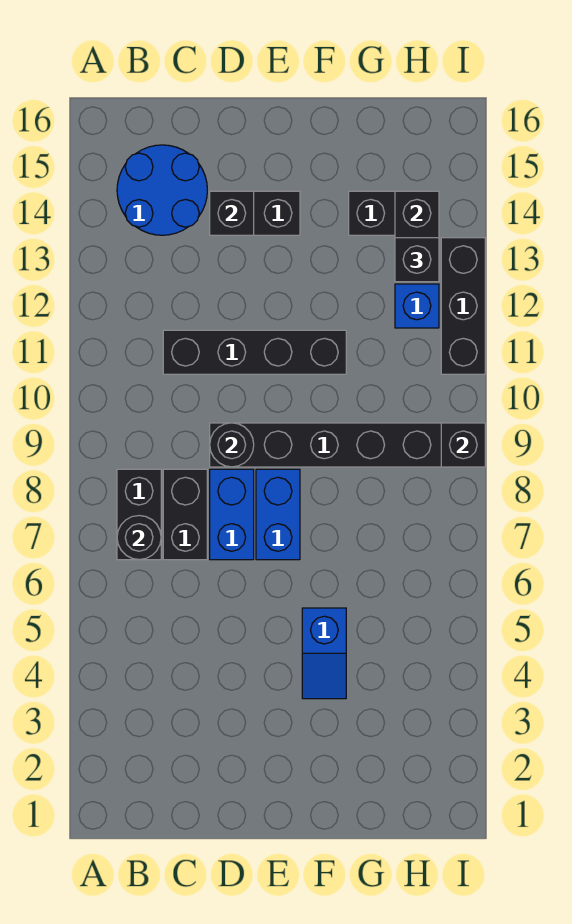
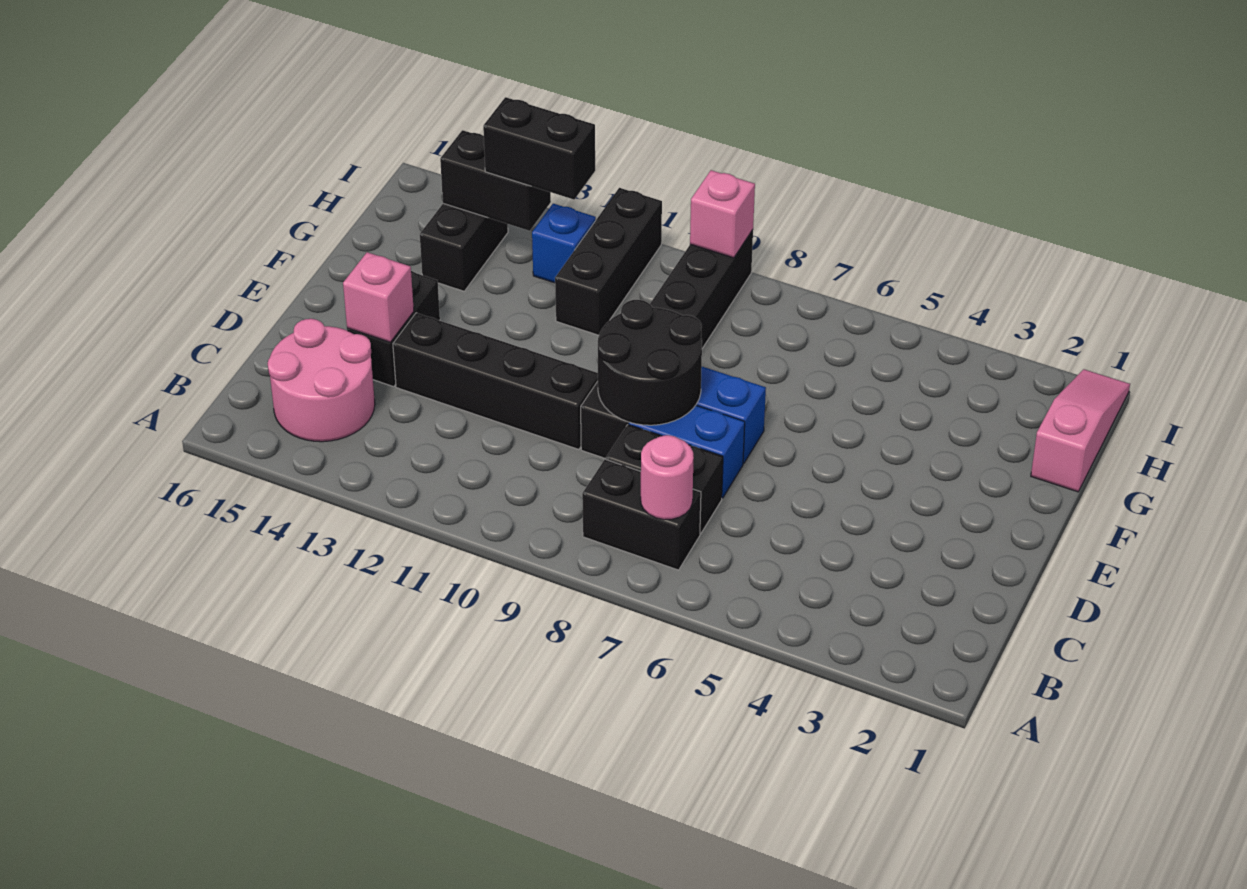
black 1x1 round brick [117,516,161,560] -> pink 1x1 round brick [641,435,694,520]
blue 2x2 round brick [117,145,207,235] -> pink 2x2 round brick [268,319,375,442]
black 1x4 brick [163,330,346,374] -> black 1x4 brick turned to [393,313,598,449]
black 1x1 round brick [210,423,254,467] -> black 2x2 round brick [598,300,702,425]
black 1x1 brick [210,191,254,235] -> pink 1x1 brick [343,252,414,342]
blue 1x2 slope [302,608,346,699] -> none
none -> pink 1x3 slope [1031,369,1130,492]
black 1x1 brick [395,238,439,282] -> black 1x2 brick [483,97,595,199]
black 1x1 brick [441,423,485,467] -> pink 1x1 brick [690,170,755,258]
black 1x3 brick [441,238,485,374] -> black 1x3 brick turned to [555,188,662,335]

